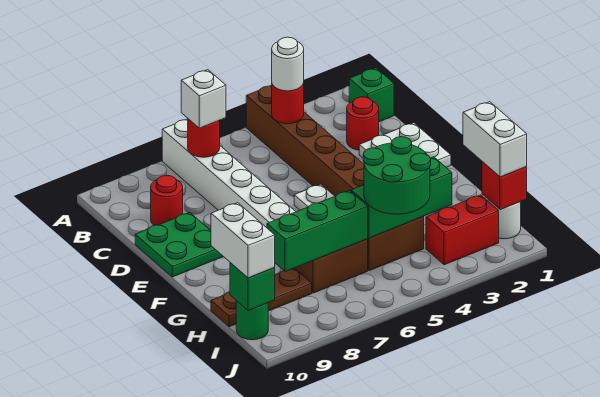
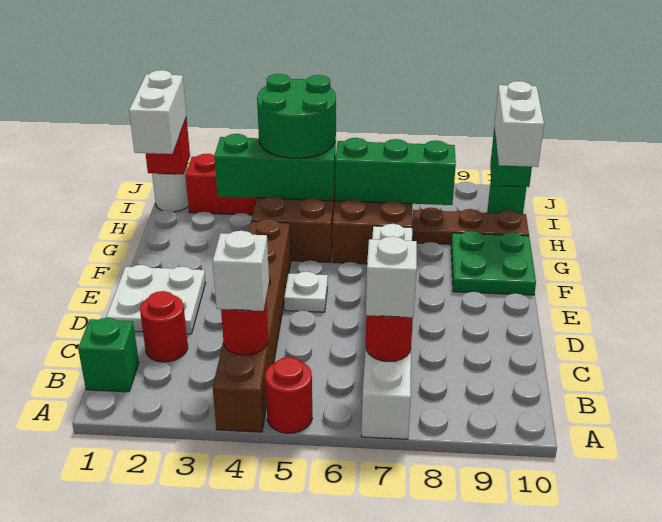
white 1x1 round brick [272,37,304,91] -> white 1x1 brick [213,231,269,311]
red 1x1 round brick [151,175,183,225] -> red 1x1 round brick moved to [265,357,312,433]
green 2x2 plate [135,212,223,277] -> green 2x2 plate moved to [451,231,536,295]

